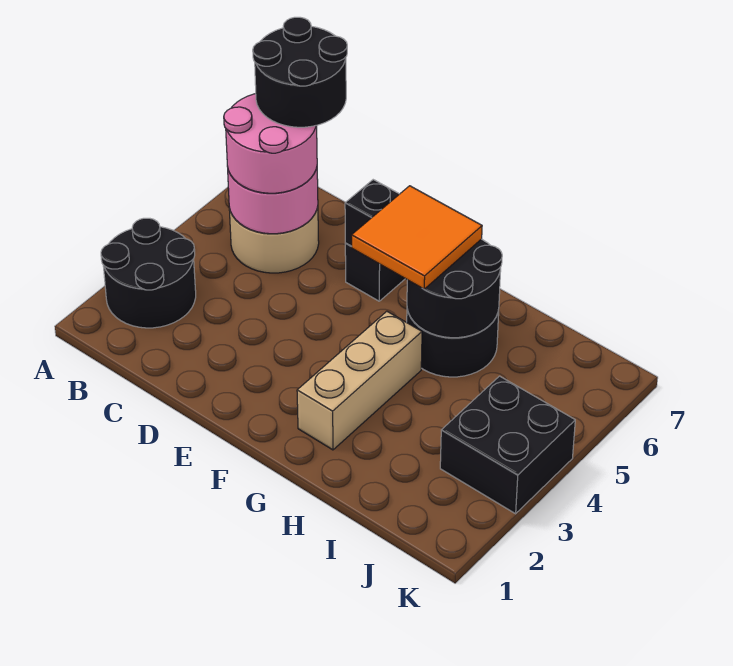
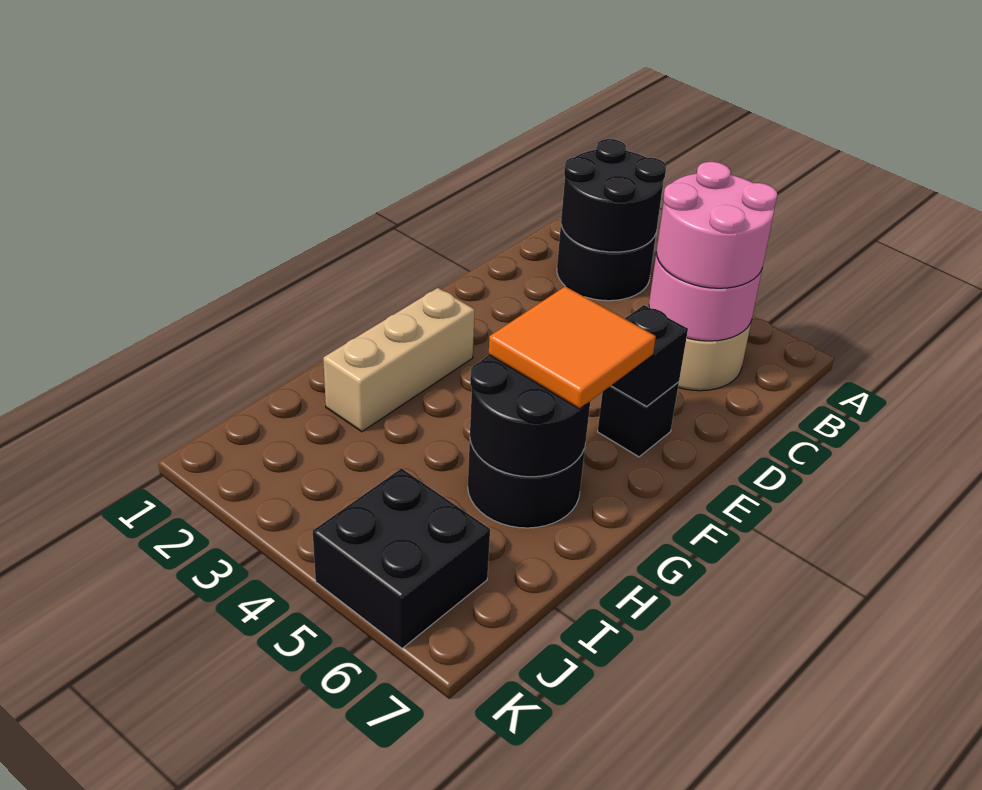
black 2x2 round brick [253,17,347,127] -> black 2x2 round brick moved to [561,139,666,252]
tan 1x3 brick [297,311,422,450] -> tan 1x3 brick turned to [323,288,475,432]
black 2x2 brick [440,376,575,514] -> black 2x2 brick moved to [313,468,490,648]

